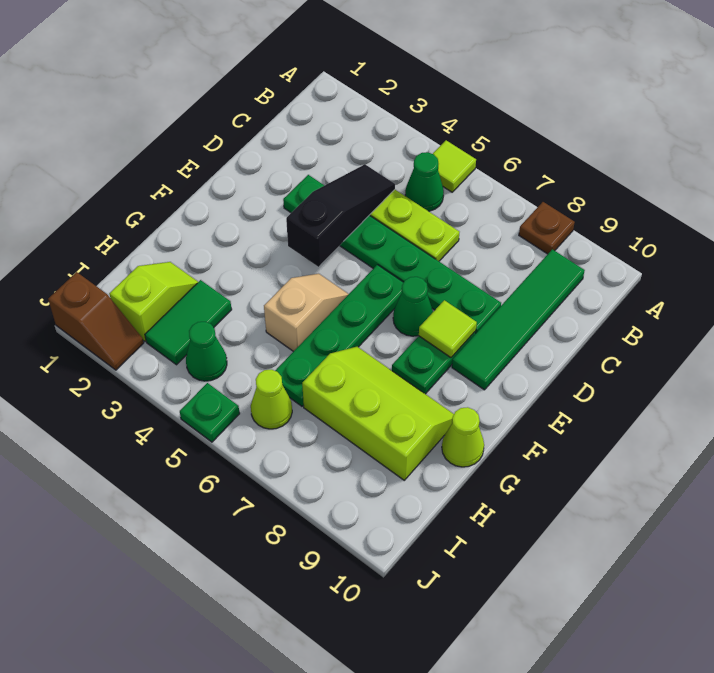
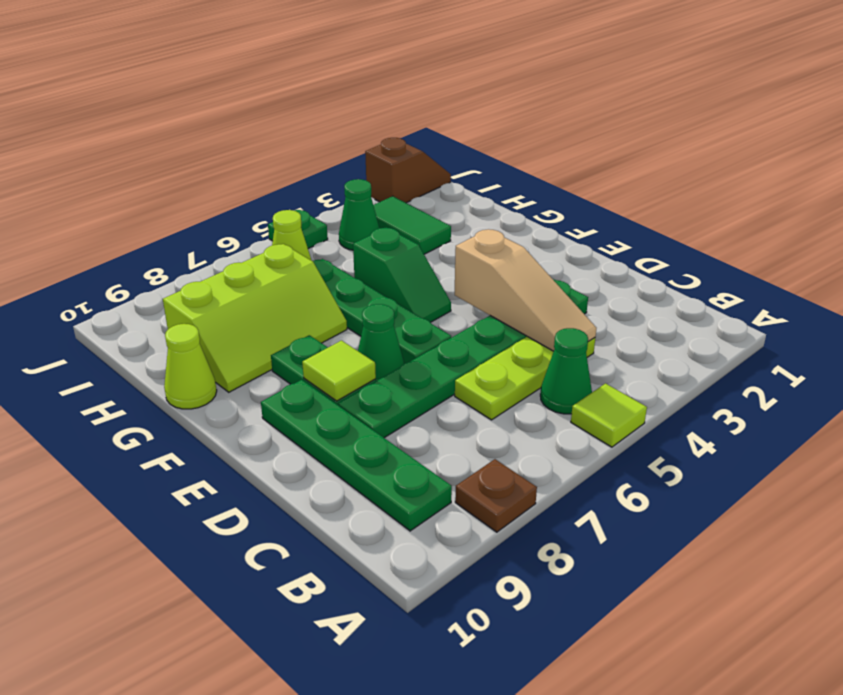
green 1x4 tile [452,249,585,390] -> green 1x4 plate [261,380,452,531]
black 1x3 slope [286,164,395,267] -> tan 1x3 slope [455,229,596,351]
tan 1x2 slope [264,274,348,352] -> green 1x2 slope [353,228,451,322]
lime 1x2 slope [109,262,198,341] -> none
brown 1x2 slope [48,272,144,370] -> brown 1x2 slope turned to [365,138,451,203]

